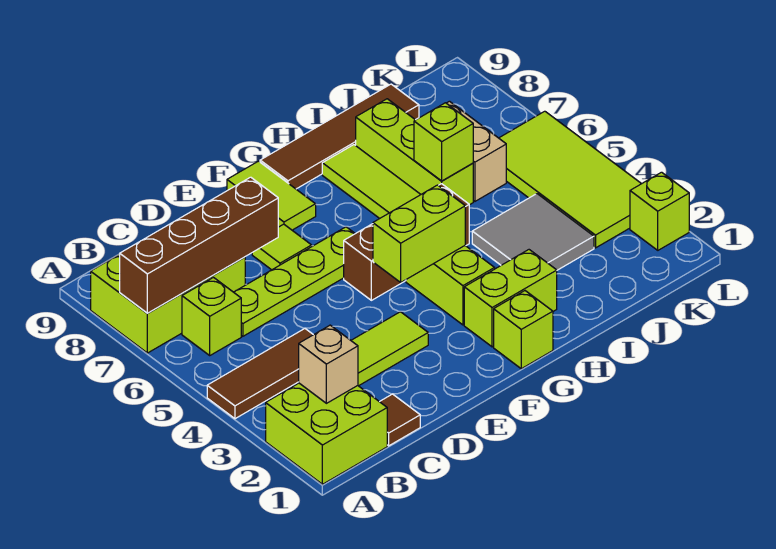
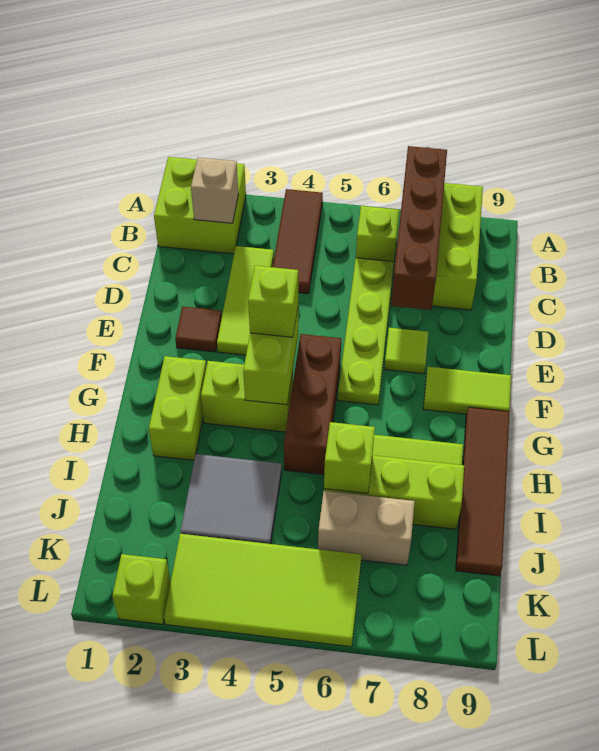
brown 1x1 tile [380,394,420,446] -> brown 1x1 tile moved to [175,307,222,352]
lime 1x1 brick [494,291,553,369] -> lime 1x1 brick moved to [248,266,298,337]

